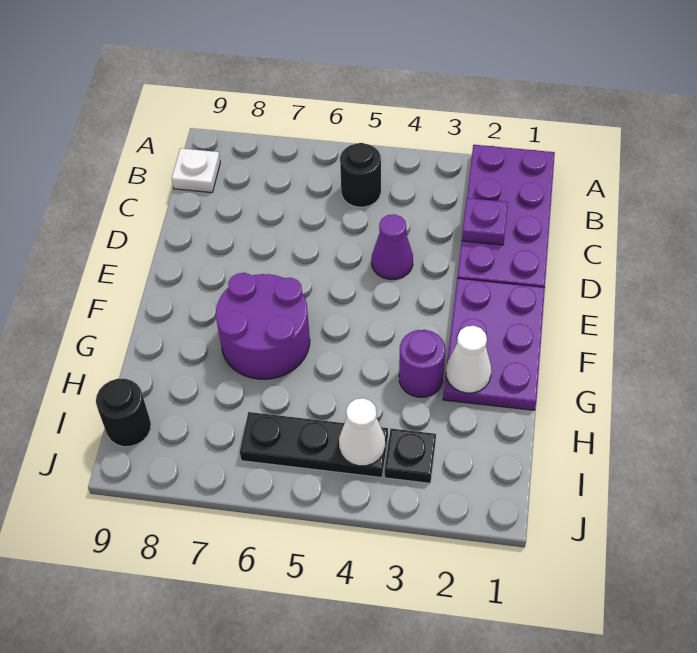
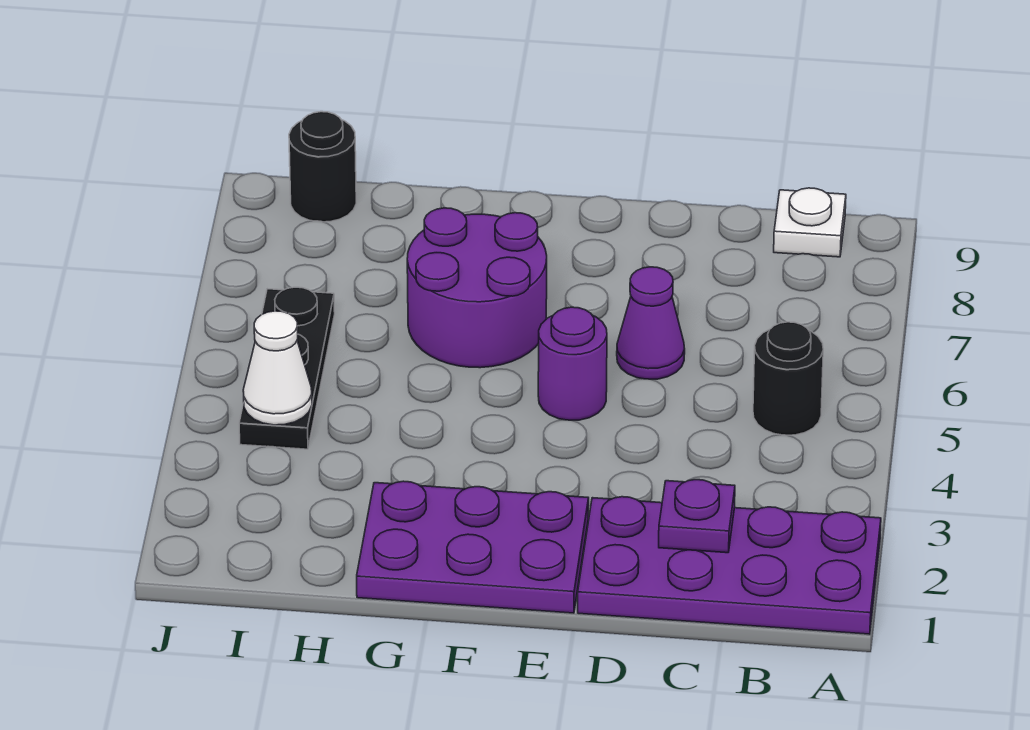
purple 1x1 cone [372,214,413,280] -> purple 1x1 cone moved to [617,267,685,379]
white 1x1 cone [446,326,491,393] -> none
purple 1x1 round brick [399,330,445,397] -> purple 1x1 round brick moved to [538,307,607,420]
black 1x1 plate [385,429,436,483] -> none

